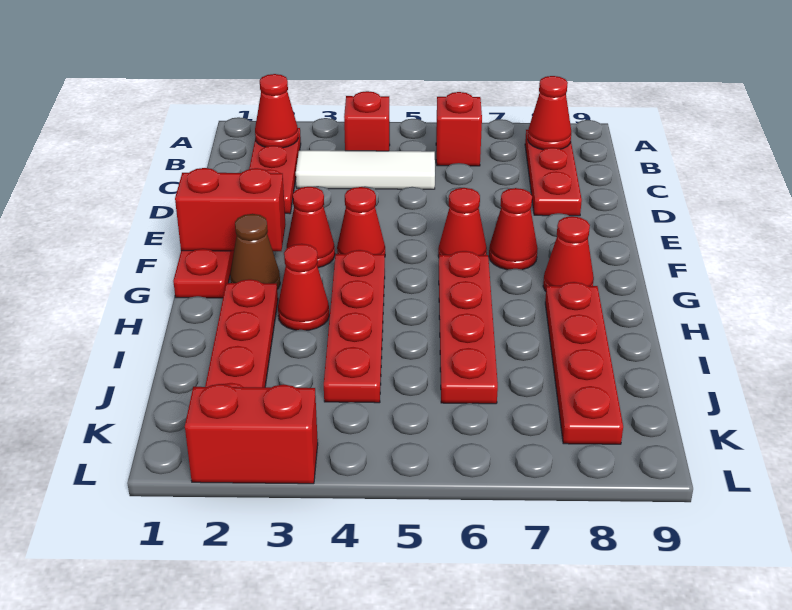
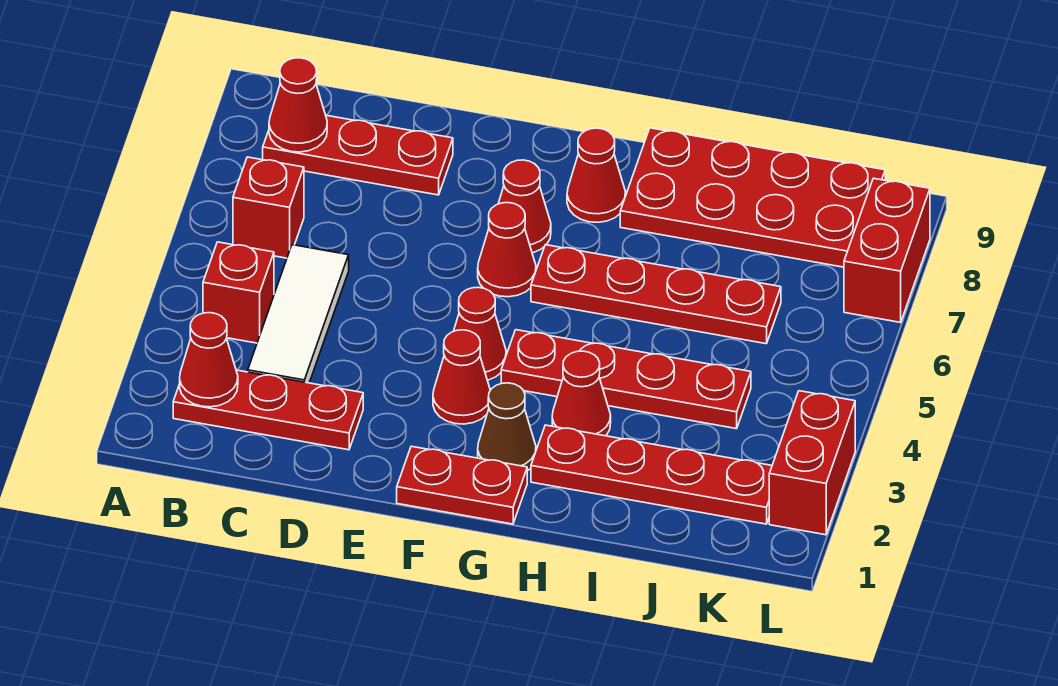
red 1x2 brick [175,168,286,251] -> red 1x2 brick moved to [844,178,930,322]
red 1x4 plate [545,282,623,444] -> red 2x4 plate [620,128,885,267]

